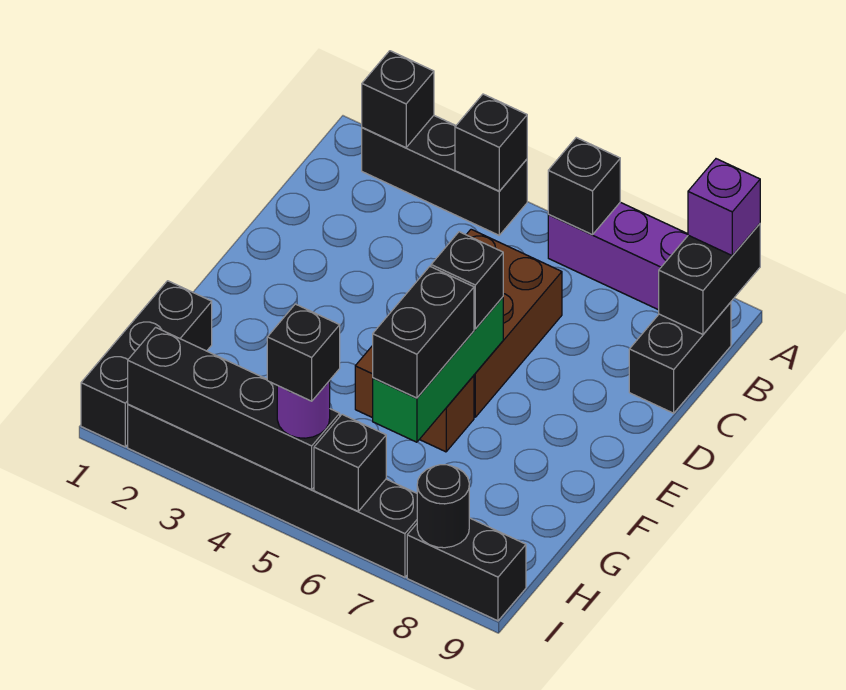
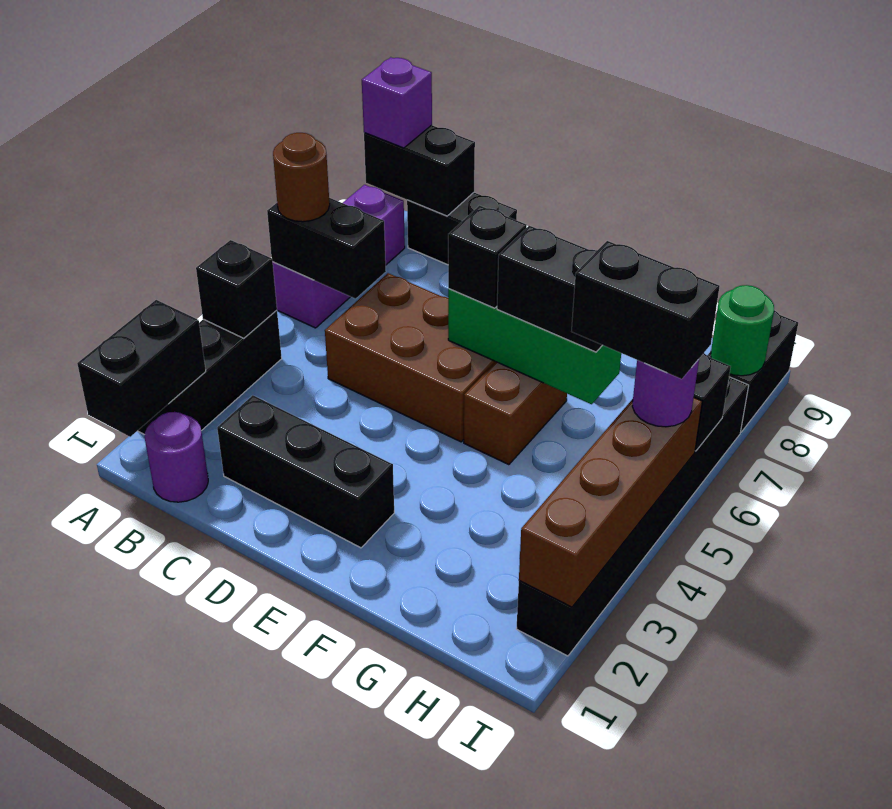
black 1x1 brick [362,51,434,148] -> black 1x2 brick [77,300,206,437]
black 1x1 brick [548,138,620,235] -> black 1x2 brick [267,198,386,299]
none -> brown 1x1 round brick [273,133,330,222]
none -> purple 1x1 round brick [144,412,208,502]
black 1x3 brick [81,281,212,447] -> black 1x3 brick moved to [217,395,394,548]
black 1x4 brick [128,327,340,490] -> brown 1x4 brick [519,398,702,607]
black 1x1 brick [267,304,340,401] -> black 1x2 brick [572,241,720,379]
black 1x1 round brick [417,465,469,548] -> green 1x1 round brick [711,285,774,376]

